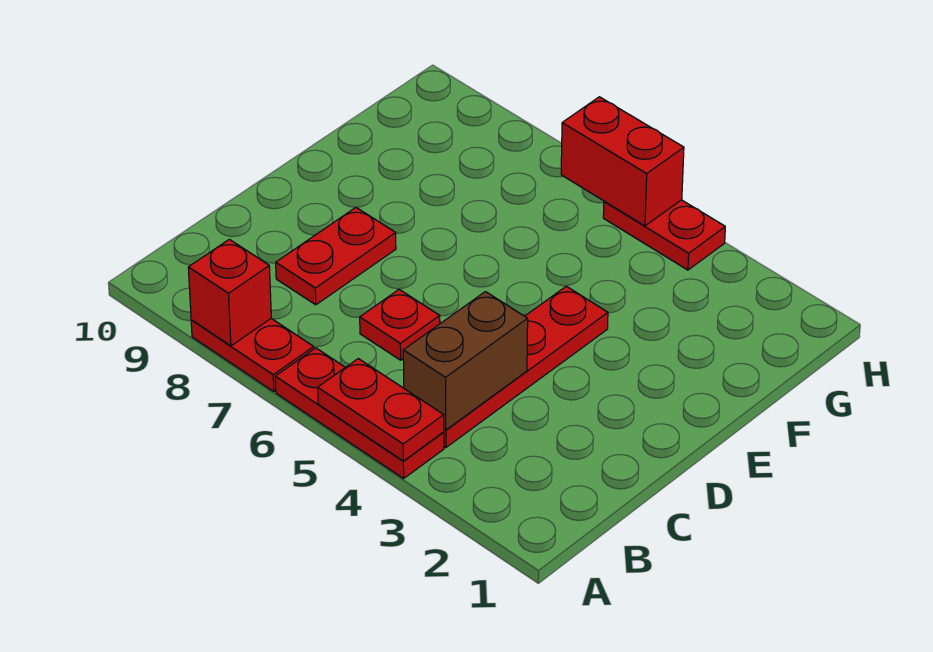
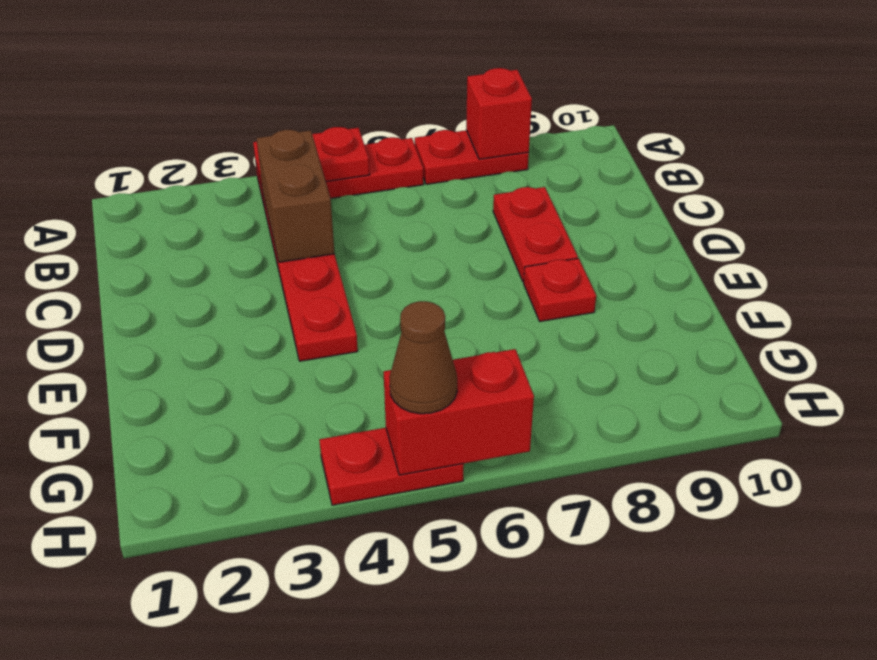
red 1x1 plate [360,290,440,360] -> red 1x1 plate moved to [524,258,596,321]
none -> brown 1x1 cone [389,301,457,414]

